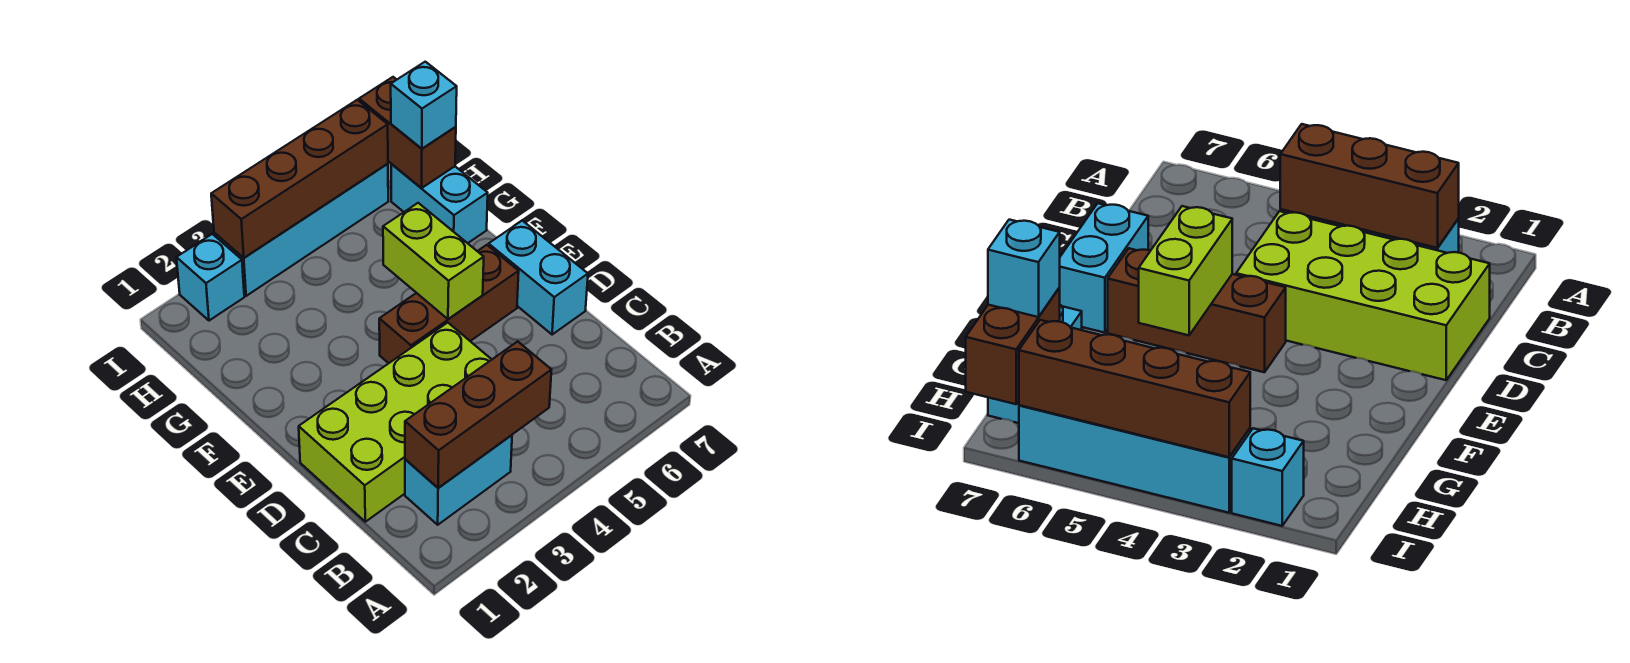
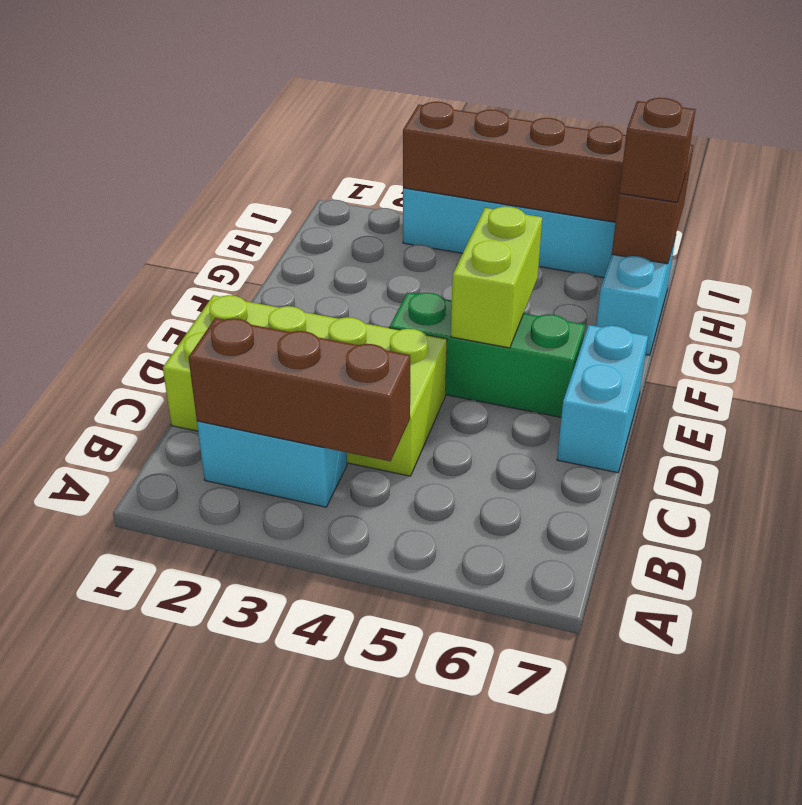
brown 1x3 brick [379,245,519,363] -> green 1x3 brick [390,292,585,417]
cyan 1x1 brick [391,62,457,149] -> brown 1x1 brick [619,98,696,202]
cyan 1x1 brick [176,234,244,321] -> none

